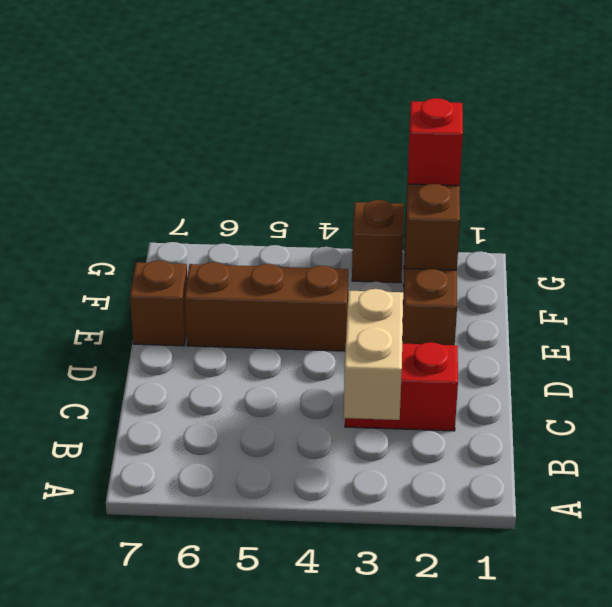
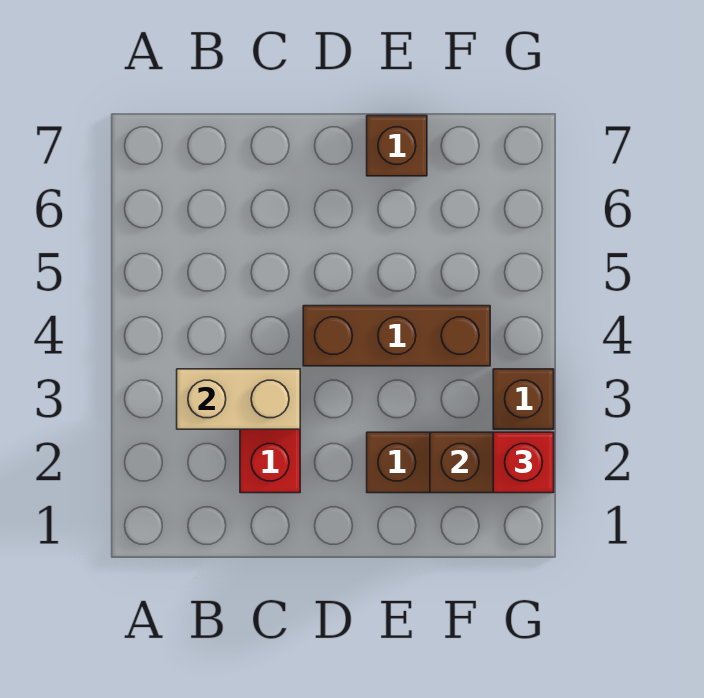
brown 1x3 brick [185,262,348,351] -> brown 1x3 brick turned to [303,306,490,366]

